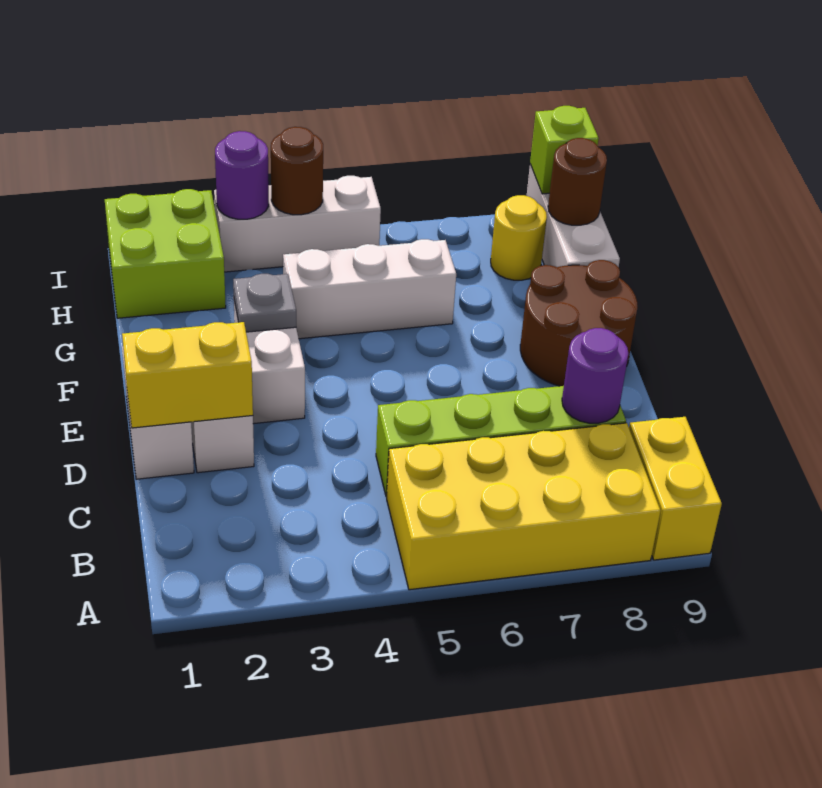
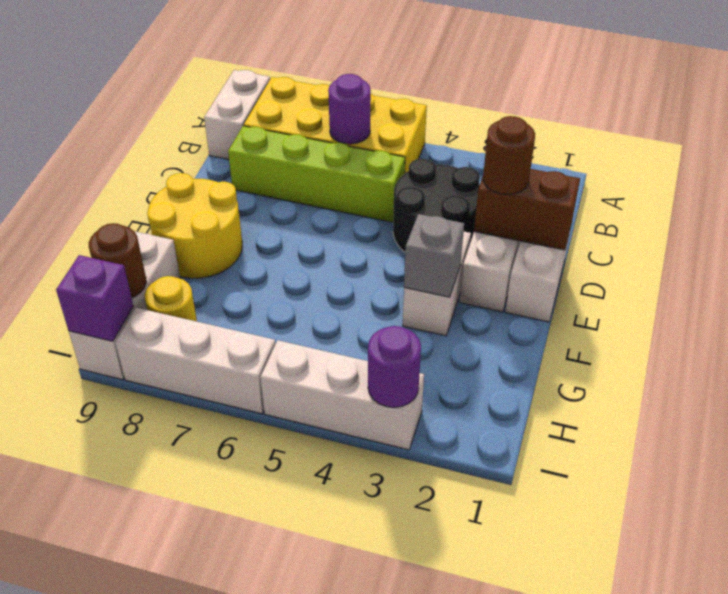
yellow 1x2 brick [629,417,722,560] -> white 1x2 brick [204,70,270,159]
none -> black 2x2 round brick [393,159,480,252]
purple 1x1 round brick [562,328,628,423] -> purple 1x1 round brick moved to [328,74,371,144]
yellow 1x2 brick [122,322,253,428] -> brown 1x2 brick [474,169,580,250]
brown 2x2 round brick [520,260,638,386] -> yellow 2x2 round brick [147,173,242,278]
grey 1x1 plate [233,274,296,332] -> grey 1x1 brick [404,214,464,297]
white 1x3 brick [283,239,456,339] -> white 1x3 brick moved to [115,308,275,414]
lime 2x2 brick [105,189,226,318] -> none
brown 1x1 round brick [271,127,323,215] -> brown 1x1 round brick moved to [483,116,535,194]
lime 1x1 brick [530,106,599,194] -> purple 1x1 brick [56,255,134,341]

